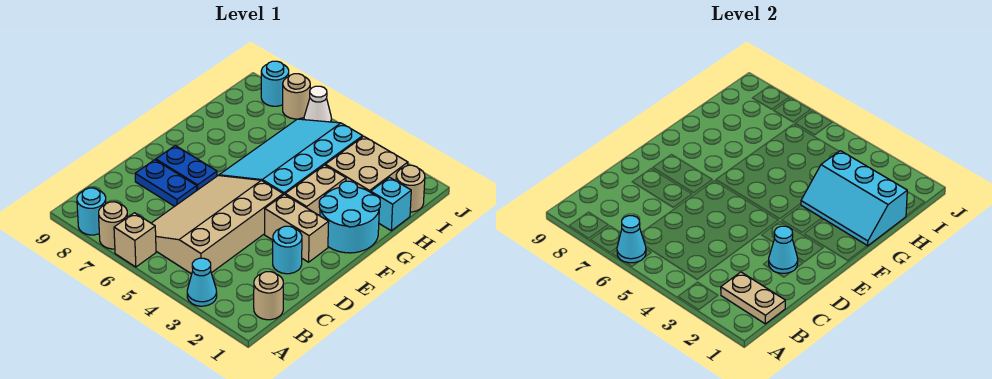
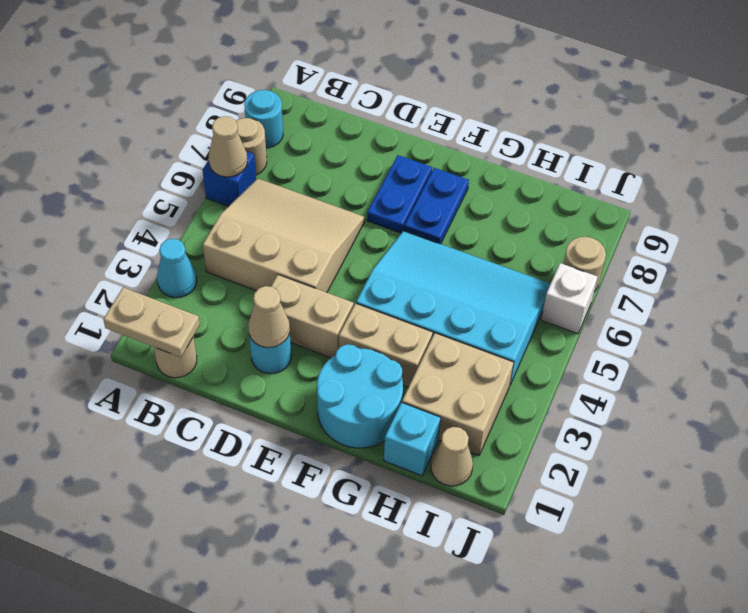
tan 1x1 brick [114,213,156,267] -> blue 1x1 brick [203,151,256,206]
cyan 1x1 cone [617,216,646,263] -> tan 1x1 cone [209,116,247,177]
tan 1x2 plate [721,272,785,324] -> tan 1x2 plate turned to [103,287,200,357]
tan 3x4 slope [151,176,283,274] -> tan 3x3 slope [203,178,365,292]
cyan 1x1 cone [769,226,798,273] -> tan 1x1 cone [248,286,290,348]
blue 1x2 plate [135,160,197,206] -> blue 1x2 plate moved to [404,168,469,244]
tan 1x2 brick [265,194,329,262] -> tan 1x2 brick turned to [271,275,354,358]
cyan 2x3 slope [801,151,907,246] -> none
tan 1x1 round brick [396,165,425,212] -> tan 1x1 cone [431,427,473,486]
white 1x1 cone [304,86,331,122] -> white 1x1 brick [541,263,597,334]
cyan 1x1 round brick [261,61,289,106] -> none

